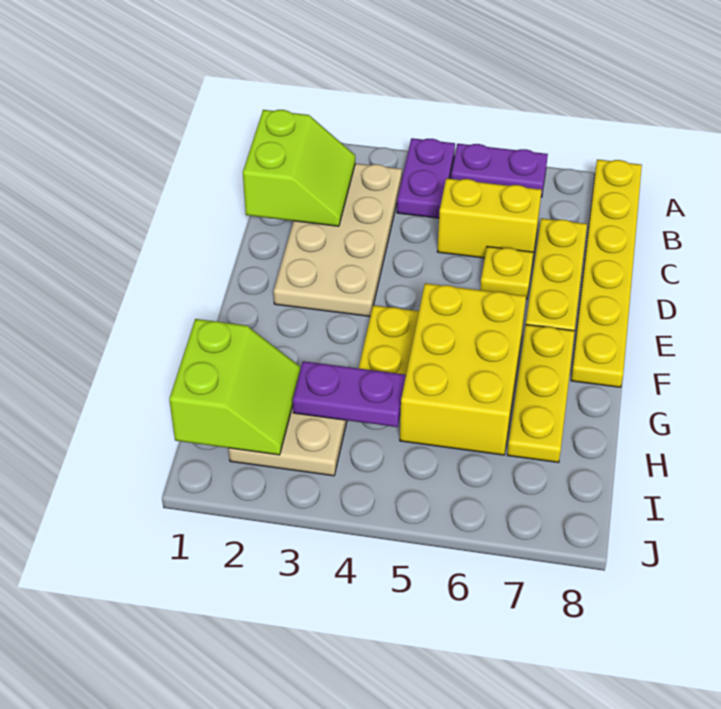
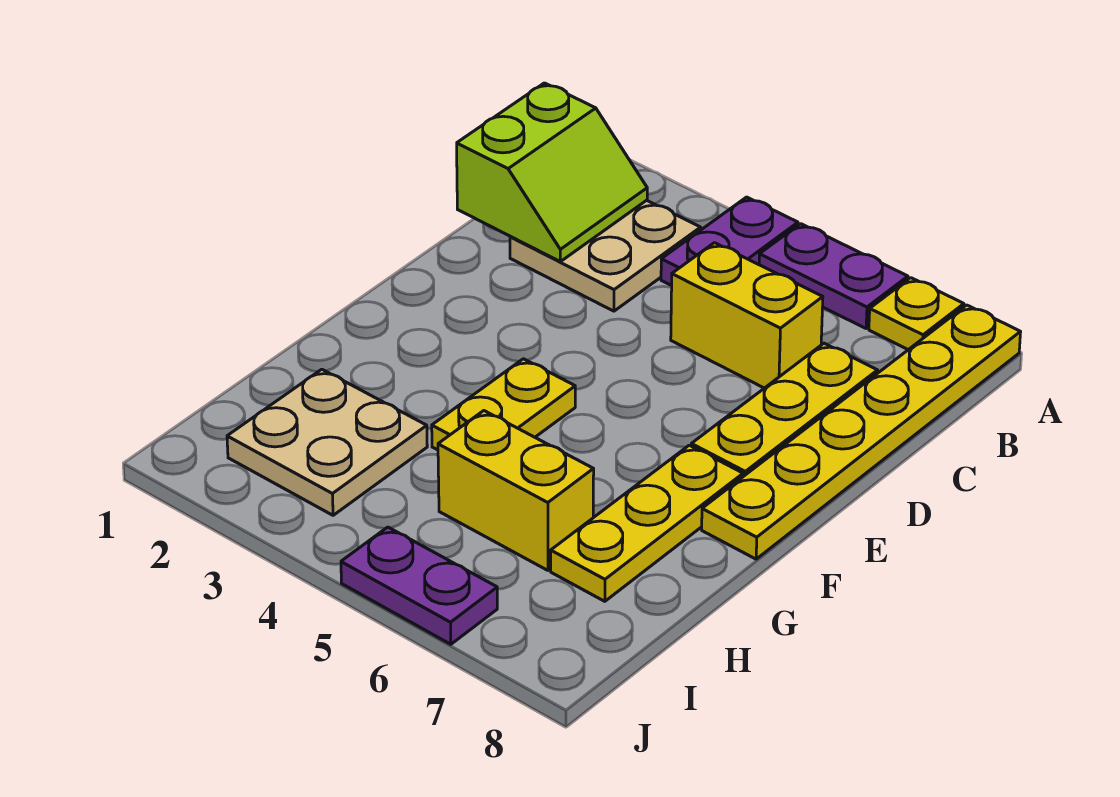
tan 2x4 plate [274,163,402,316] -> tan 2x2 plate [510,200,701,311]
yellow 1x1 plate [480,246,534,299] -> yellow 1x1 plate moved to [869,278,964,350]
yellow 2x3 brick [400,283,526,455] -> yellow 1x2 brick [438,411,594,570]
lime 2x2 slope [169,319,301,455] -> none
purple 1x2 plate [293,361,406,427] -> purple 1x2 plate moved to [341,527,497,644]

